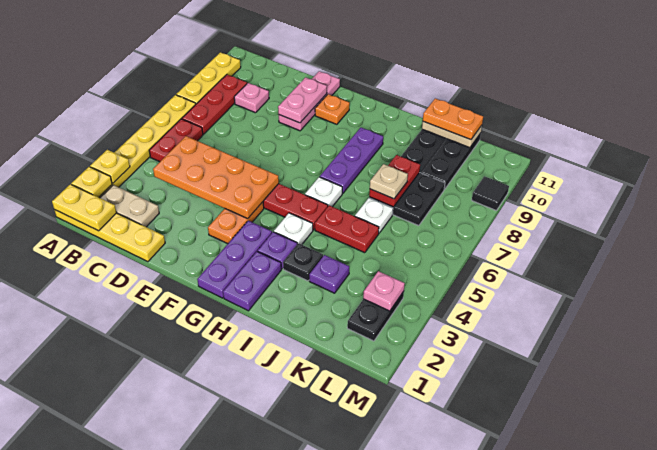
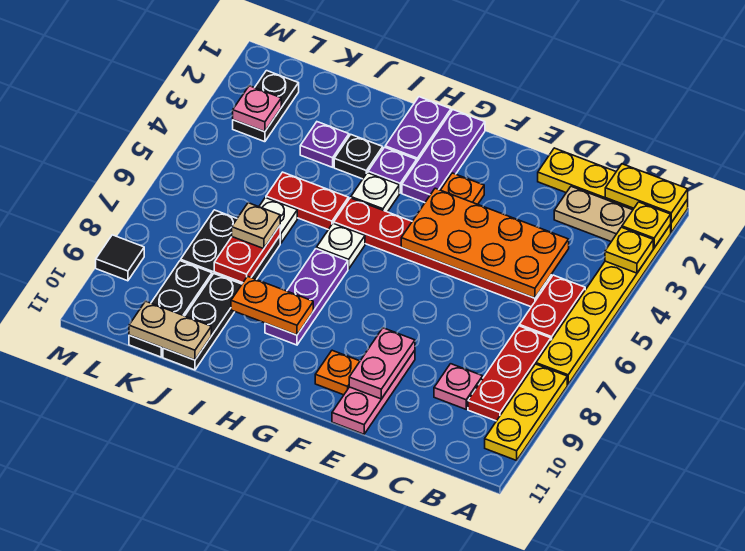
orange 1x2 plate [423,98,483,140] -> orange 1x2 plate moved to [231,276,313,335]

